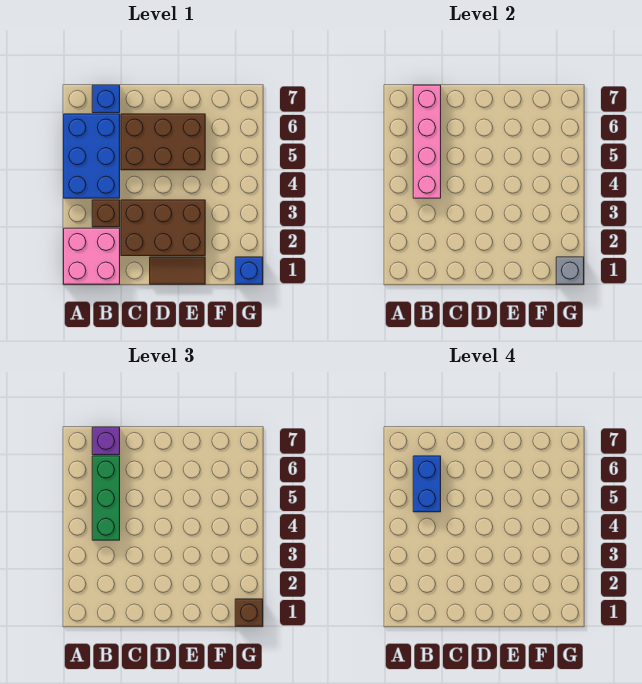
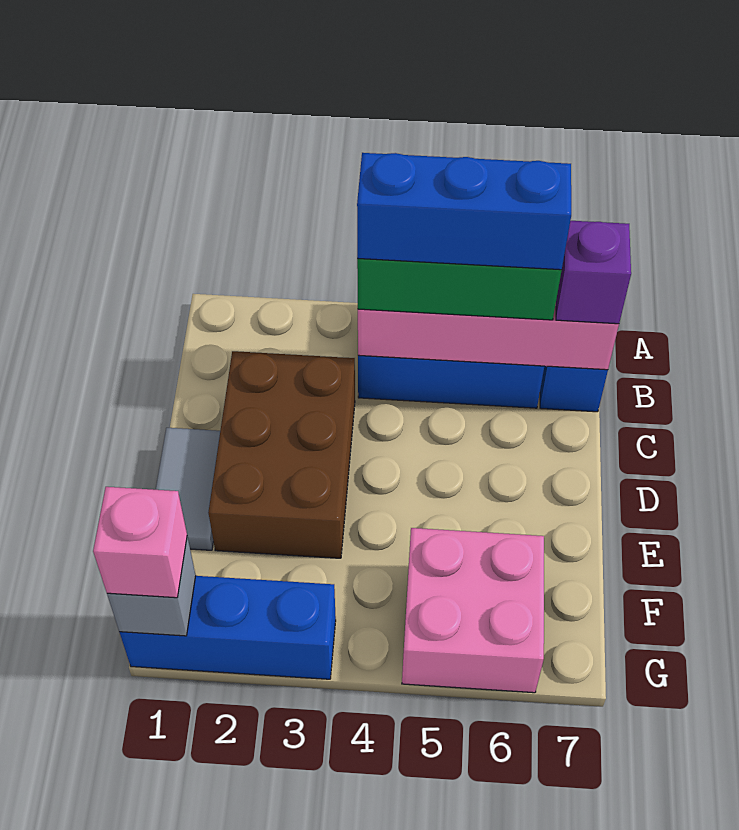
pink 2x2 brick [64,228,120,284] -> pink 2x2 brick moved to [402,528,544,693]
brown 1x1 brick [92,200,120,227] -> none
blue 1x2 brick [413,456,441,512] -> blue 1x3 brick [357,153,571,270]
brown 2x3 brick [121,114,205,170] -> none
brown 1x2 tile [150,257,205,284] -> grey 1x2 tile [156,428,220,550]
blue 1x1 brick [235,257,263,284] -> blue 1x3 brick [120,576,336,679]
brown 1x1 brick [235,599,263,626] -> pink 1x1 brick [93,487,187,598]

